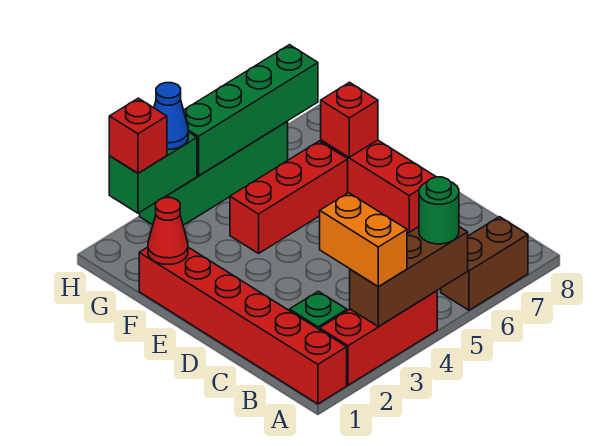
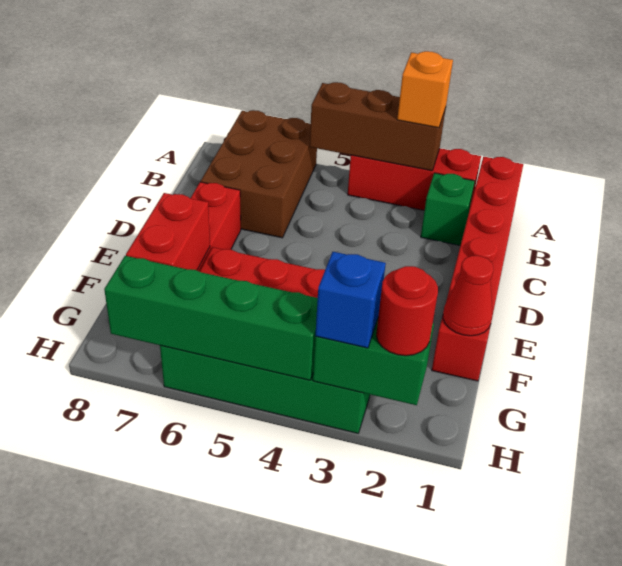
orange 1x2 brick [320,193,407,286] -> orange 1x1 brick [397,51,453,128]
green 1x1 round brick [419,177,459,244] -> none
brown 1x2 brick [441,217,528,310] -> brown 2x3 brick [201,110,317,238]
red 1x1 brick [321,82,378,157] -> red 1x2 brick [126,193,210,270]
red 1x1 brick [109,98,167,173] -> red 1x1 round brick [376,266,438,356]
blue 1x1 cone [154,83,188,149] -> blue 1x1 brick [315,252,386,348]

